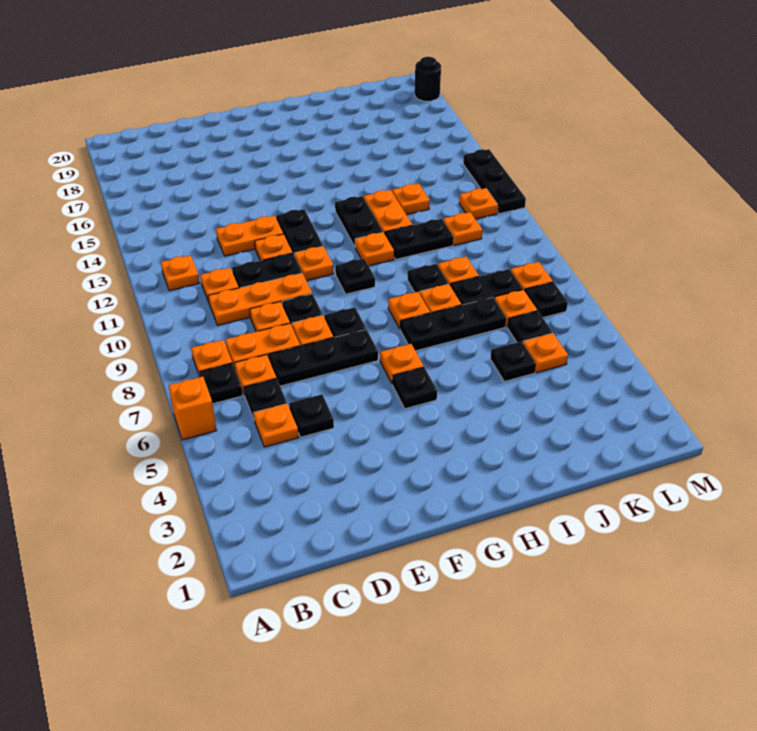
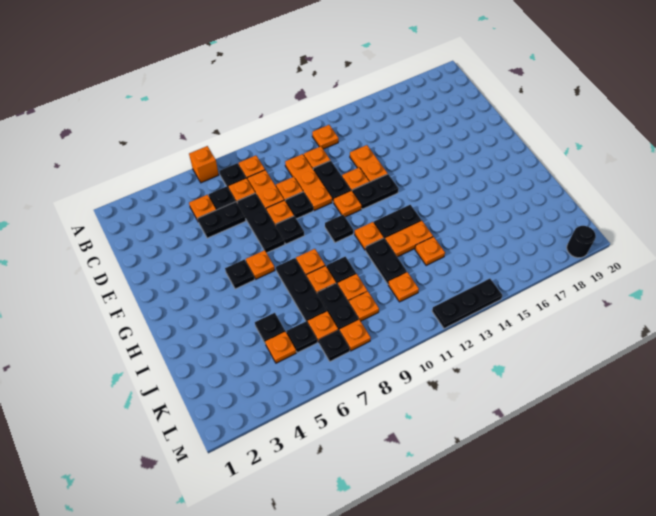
black 1x1 plate [289,394,334,437] -> black 1x2 plate [198,202,246,238]
orange 1x1 plate [459,188,498,219] -> orange 1x1 plate moved to [349,291,379,321]

